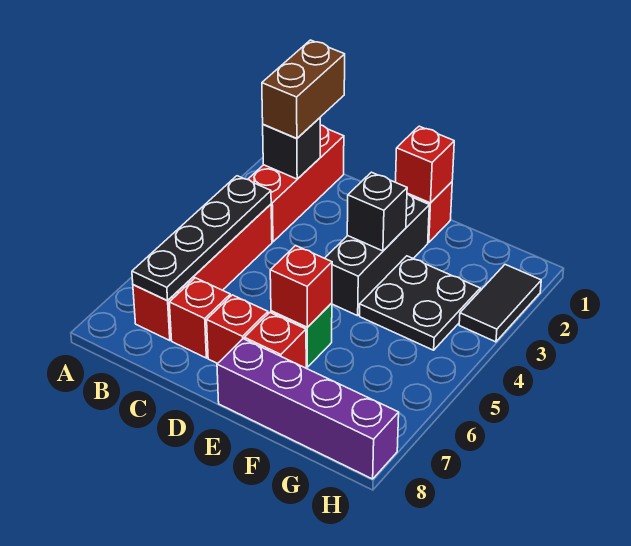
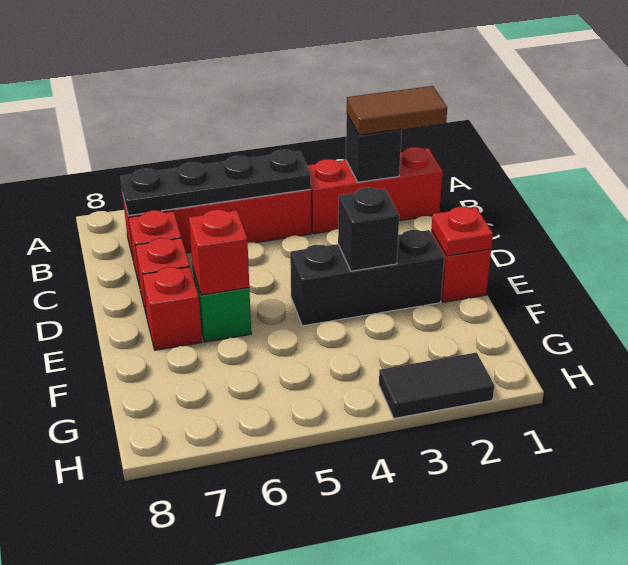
brown 1x2 brick [262,40,345,139] -> brown 1x2 tile [347,86,447,135]
red 1x1 brick [396,126,454,203] -> red 1x1 plate [431,207,493,256]
purple 1x4 brick [217,339,399,479] -> none
black 2x2 plate [360,256,480,350] -> none

